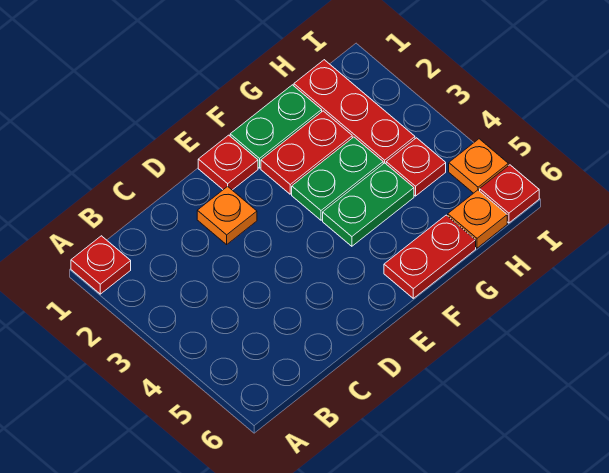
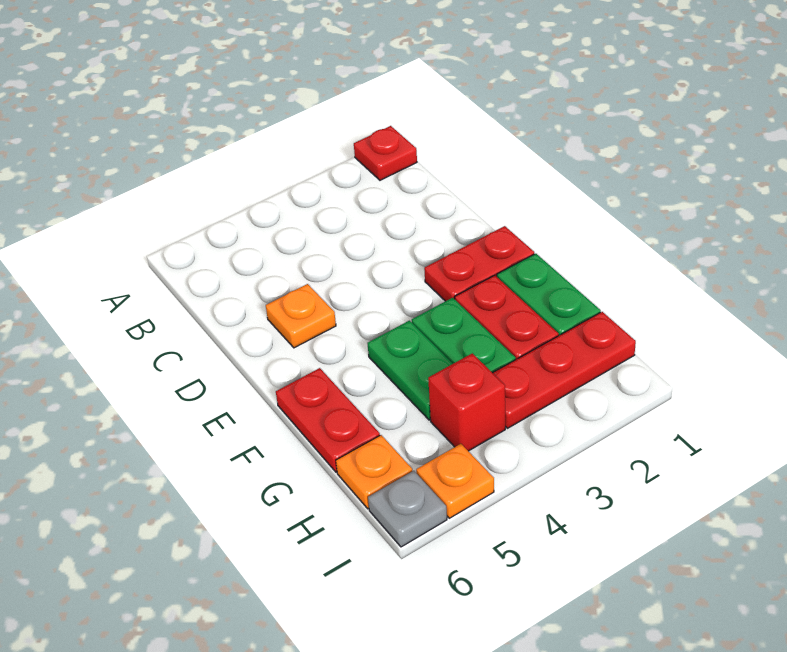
orange 1x1 plate [197,186,257,245] -> orange 1x1 plate moved to [266,284,336,348]
red 1x1 plate [198,135,258,190] -> red 1x2 plate [424,226,534,301]
red 1x1 plate [386,138,446,196] -> red 1x1 brick [428,353,505,451]
red 1x1 plate [480,165,539,223] -> grey 1x1 plate [368,471,447,547]

